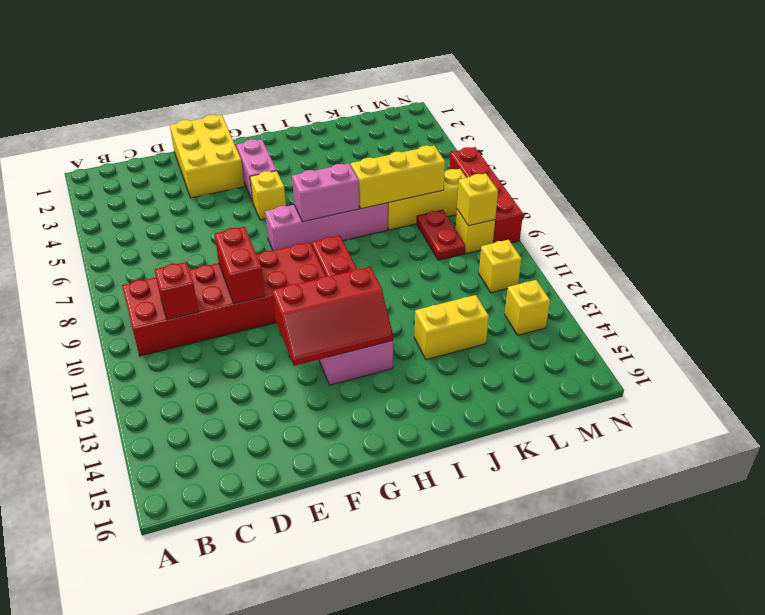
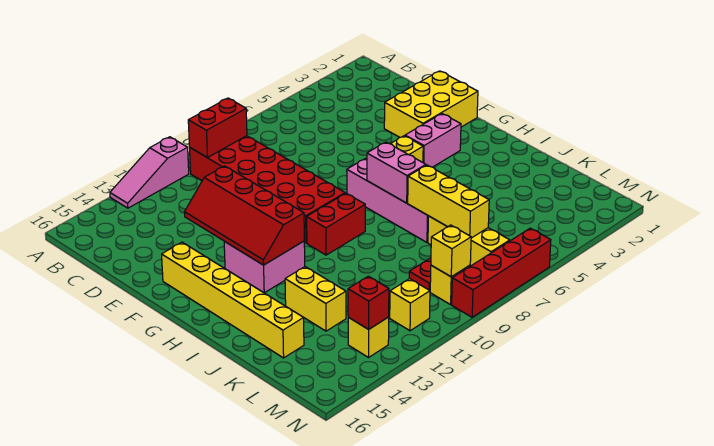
none -> pink 1x3 slope [110,137,189,208]
red 1x1 brick [154,262,199,320] -> red 1x1 brick moved to [348,276,389,329]
red 1x2 brick [215,227,265,304] -> red 1x2 brick moved to [188,98,247,158]
red 2x3 slope [272,267,393,366] -> red 2x4 slope [185,166,304,265]
none -> yellow 1x6 brick [162,242,304,358]

